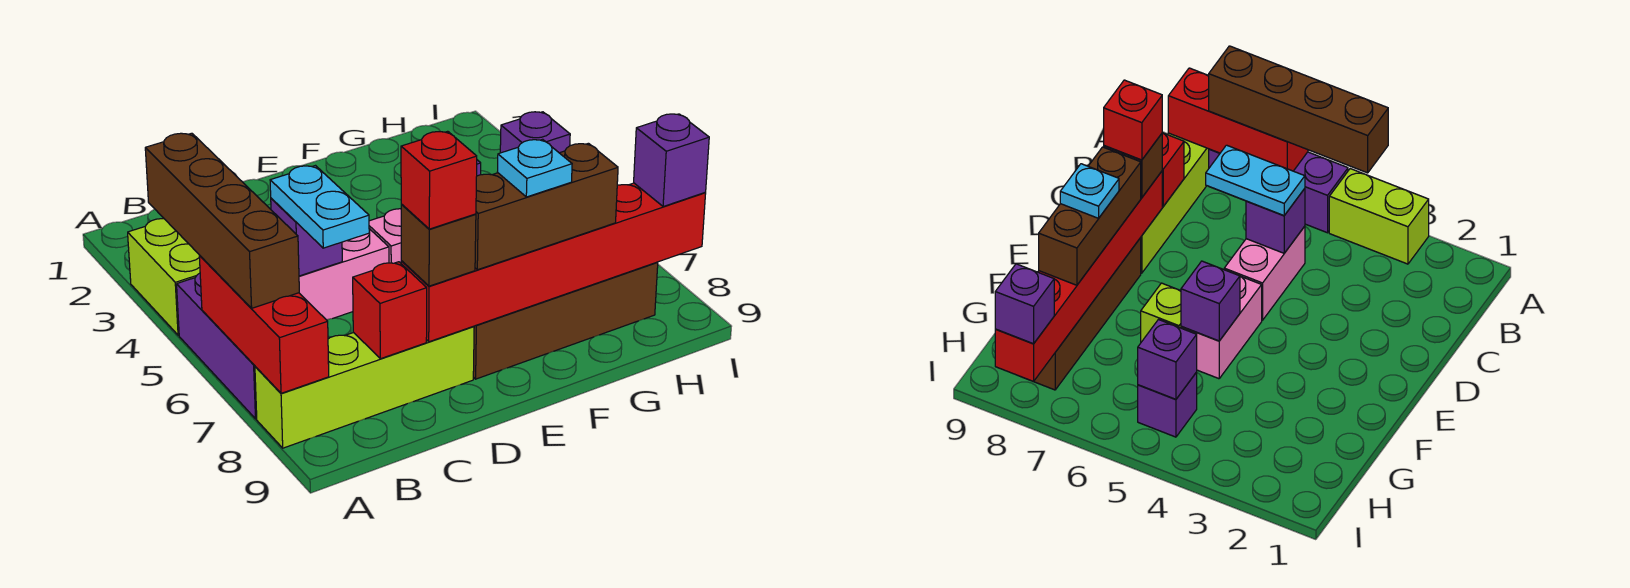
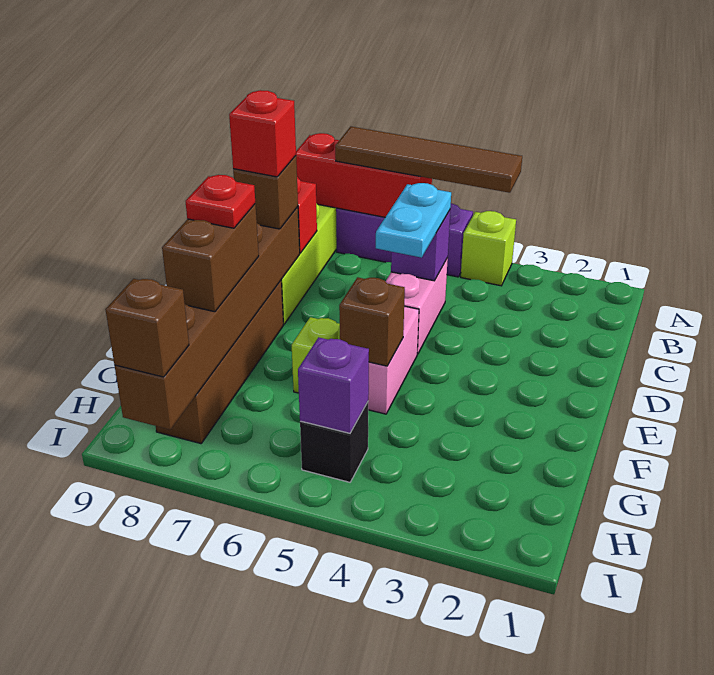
lime 1x2 brick [128,219,200,335] -> lime 1x1 brick [461,211,516,286]
brown 1x4 brick [145,133,299,308] -> brown 1x4 tile [335,127,522,193]
cyan 1x2 plate [270,166,369,248] -> cyan 1x2 plate turned to [376,183,451,258]
red 1x6 brick [401,183,706,342] -> brown 1x6 brick [115,207,300,430]
brown 1x3 brick [475,143,618,270] -> brown 1x2 brick [162,204,259,312]
purple 1x1 brick [1181,261,1240,341] -> brown 1x1 brick [339,277,405,366]
cyan 1x1 plate [498,139,572,197] -> red 1x1 plate [185,175,255,228]
purple 1x1 brick [1138,372,1197,437] -> black 1x1 brick [300,402,368,482]
purple 1x1 brick [634,114,709,207] -> brown 1x1 brick [105,279,189,377]

